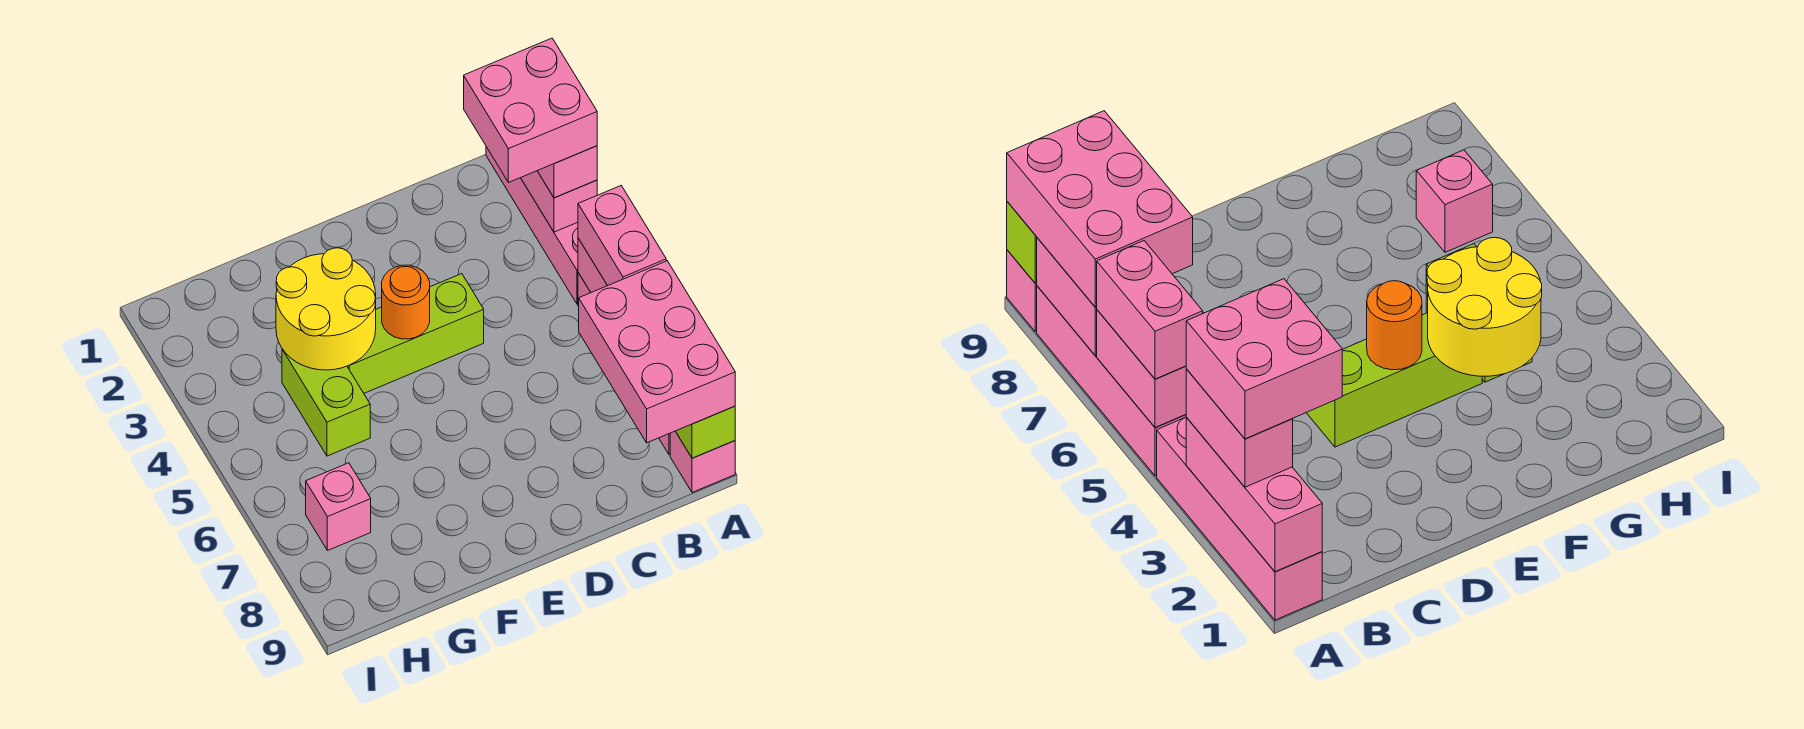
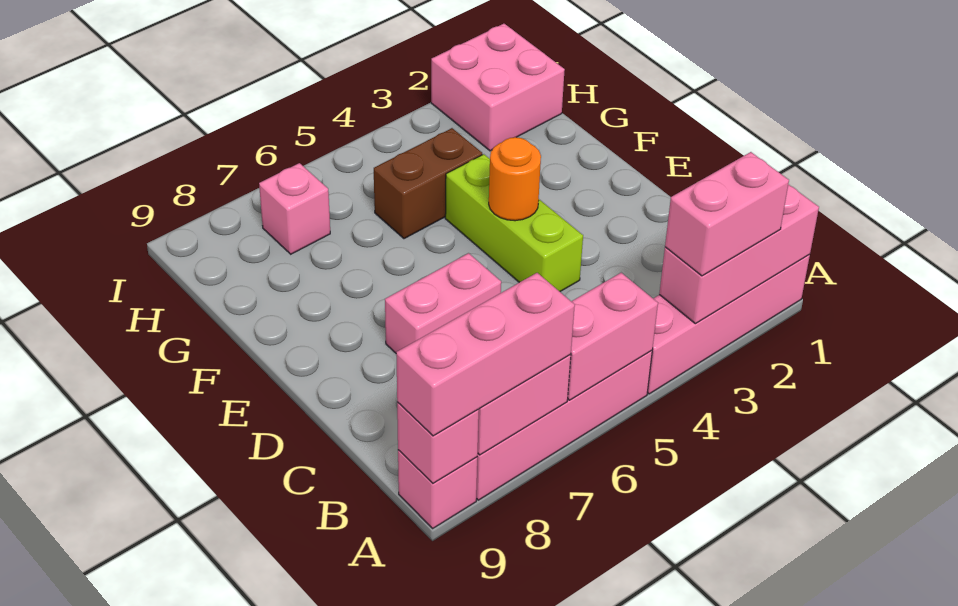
pink 2x2 brick [464,38,597,183] -> pink 2x2 brick moved to [431,24,565,151]
pink 1x2 brick [578,186,666,286] -> pink 1x2 brick moved to [385,253,501,353]
pink 2x3 brick [579,261,735,443] -> pink 1x3 brick [396,273,575,436]
lime 1x1 brick [676,406,735,458] -> pink 1x1 brick [397,402,479,483]
yellow 2x2 round brick [276,248,376,370] -> none
lime 1x2 brick [282,349,370,456] -> brown 1x2 brick [374,128,482,239]

